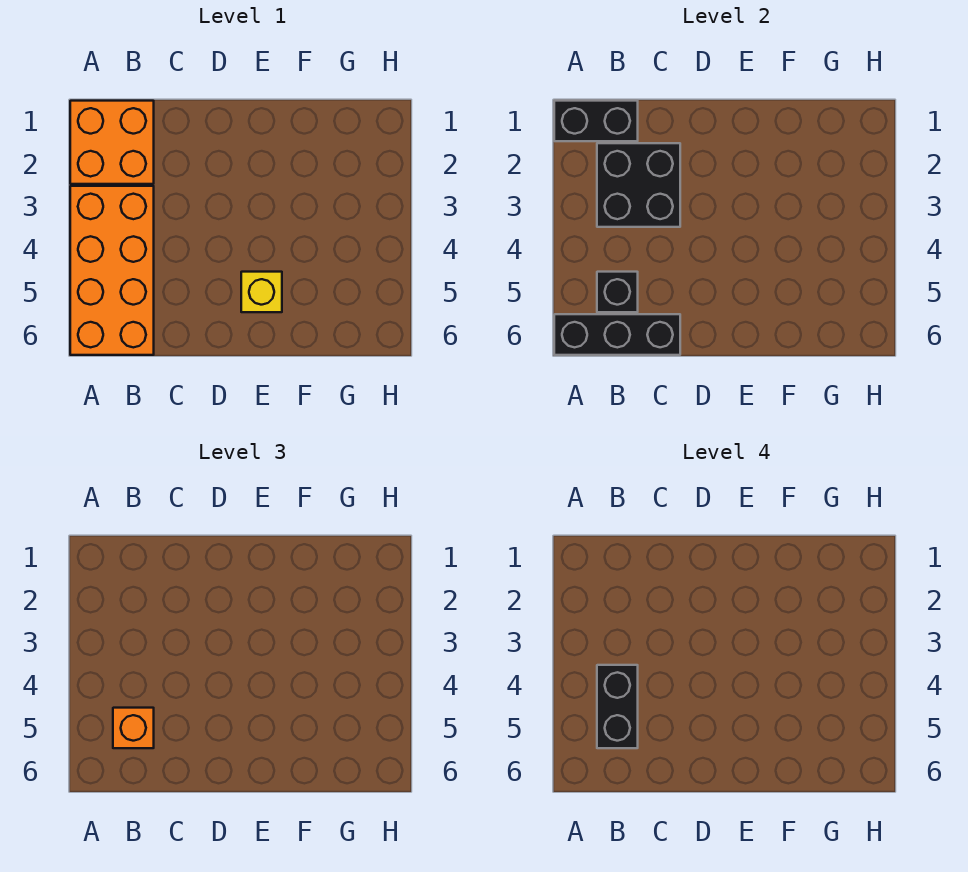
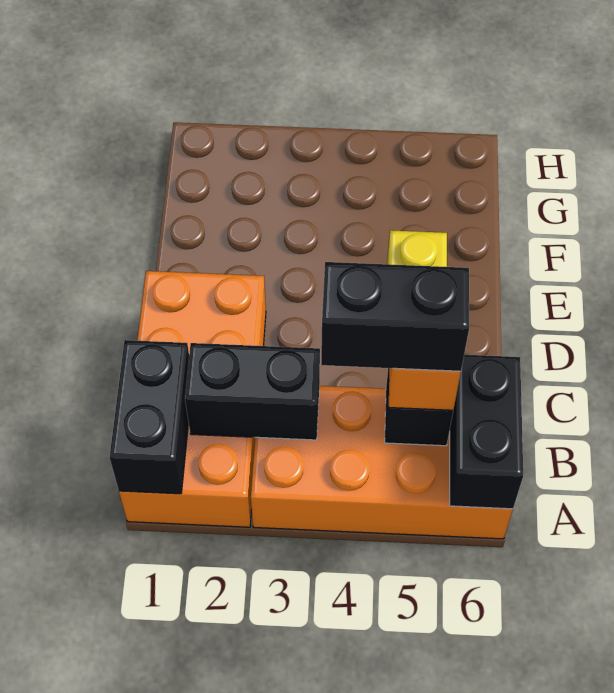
orange 2x2 brick [70,101,154,184] -> orange 2x4 brick [119,271,266,527]
black 1x3 brick [554,314,680,355] -> black 1x2 brick [450,355,523,509]
black 2x2 brick [597,143,680,227] -> black 1x2 brick [185,343,320,440]

